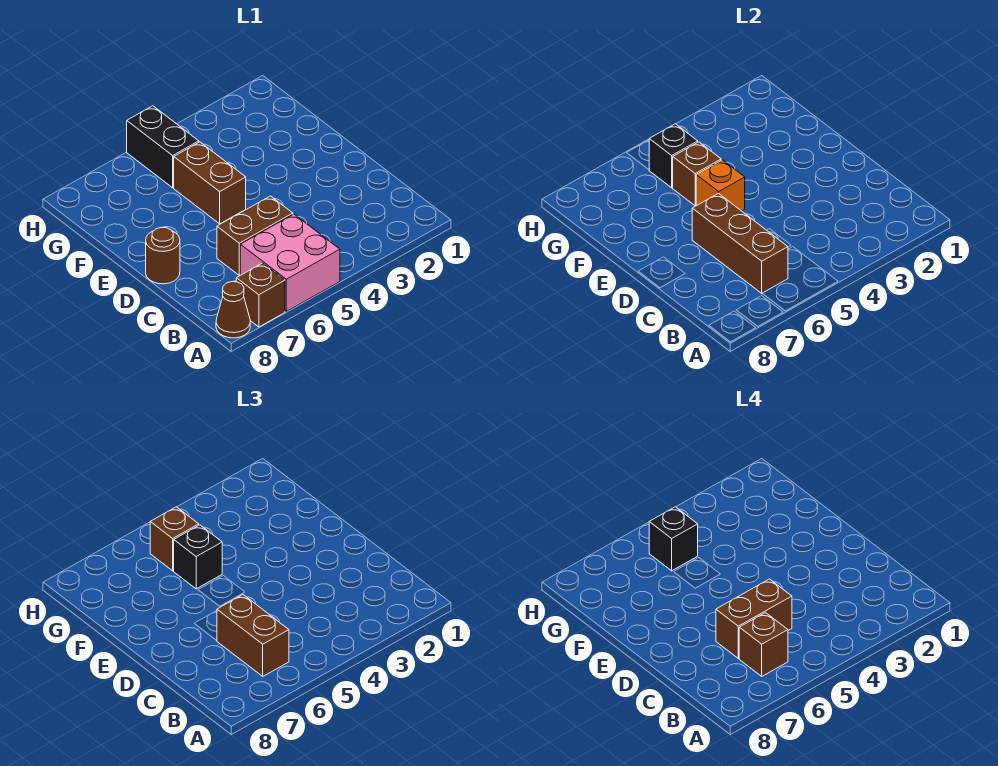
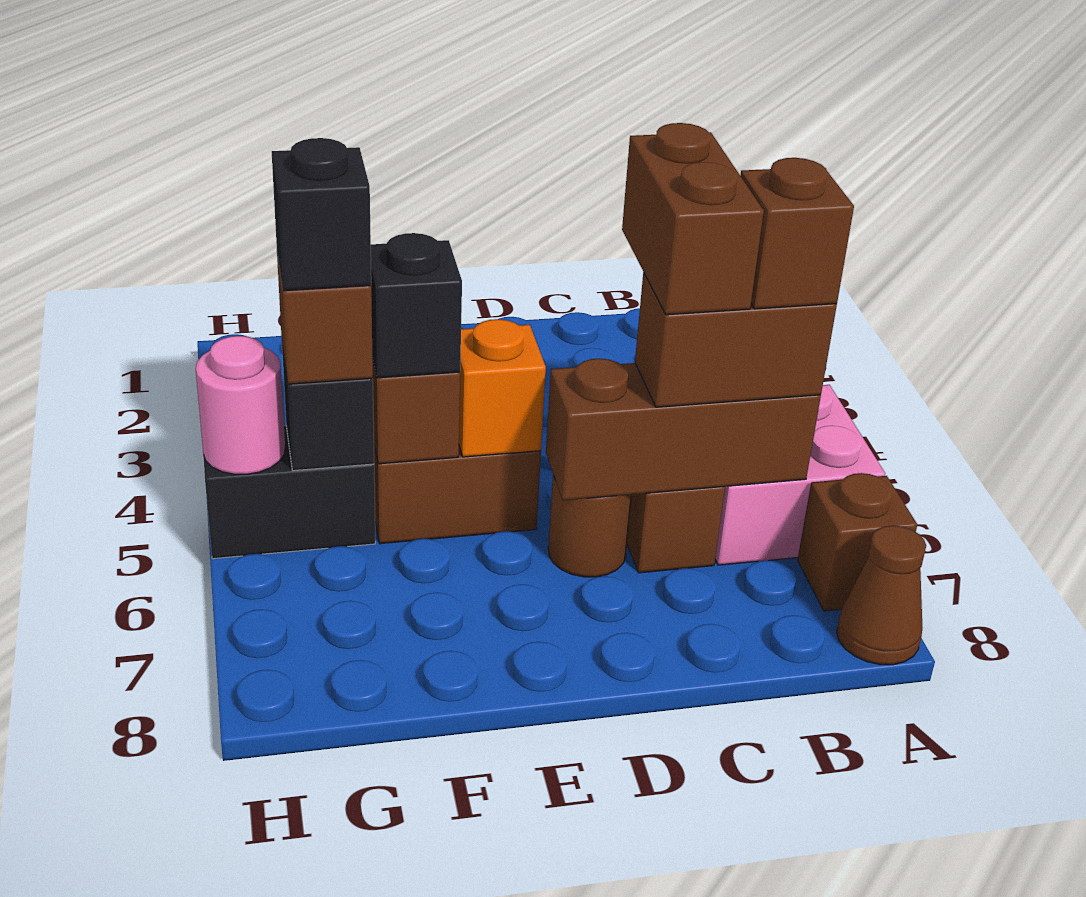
brown 1x1 round brick [146,228,180,284] -> brown 1x1 round brick moved to [548,475,632,577]
none -> pink 1x1 round brick [196,336,285,474]

